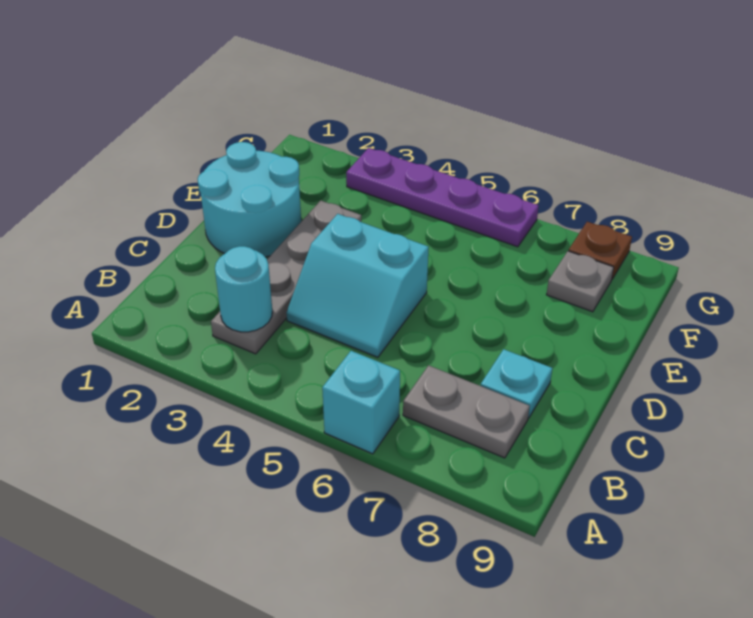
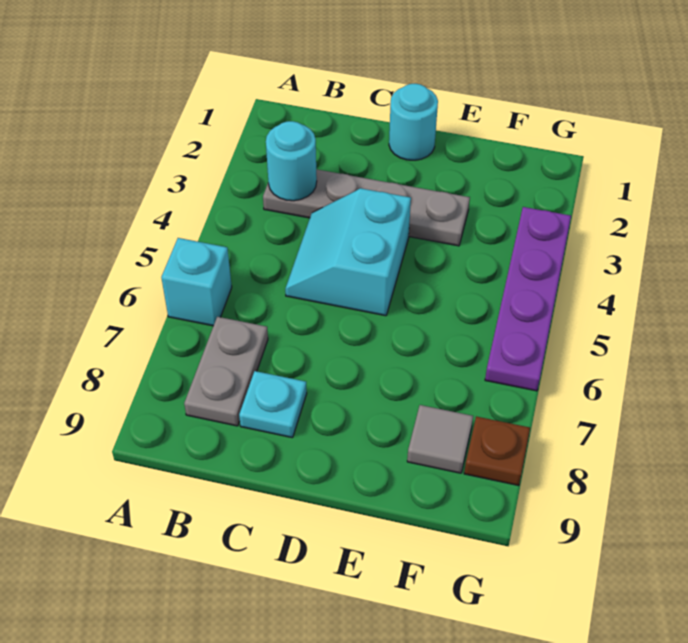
cyan 2x2 round brick [198,142,301,257] -> cyan 1x1 round brick [389,84,438,160]
grey 1x1 plate [547,251,614,312] -> grey 1x1 tile [407,405,473,473]

